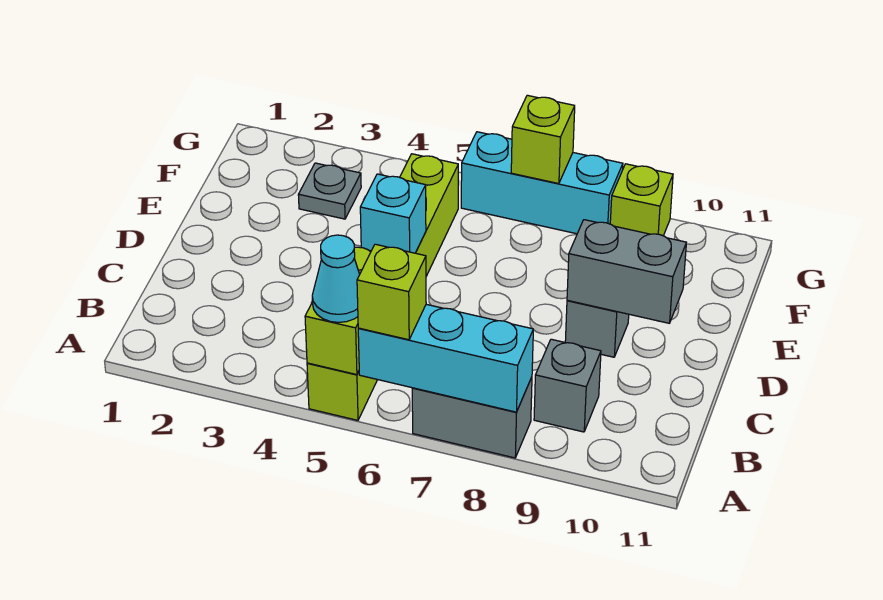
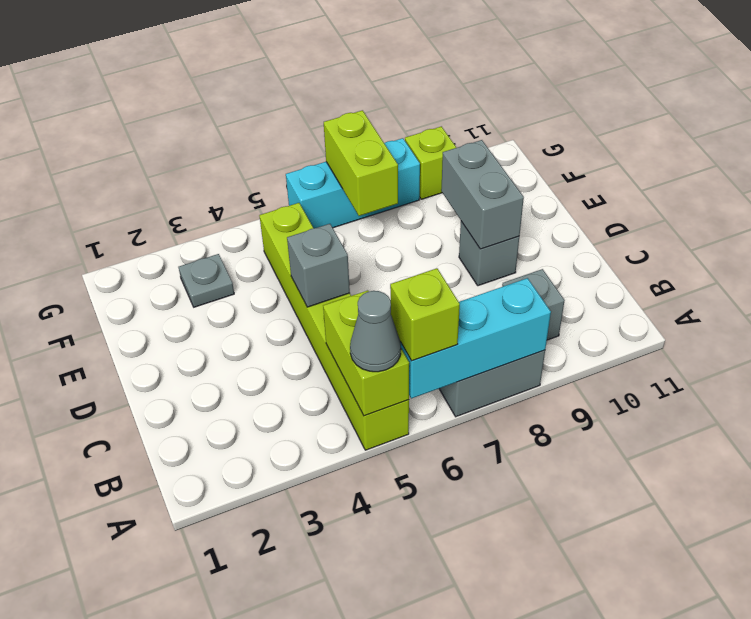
cyan 1x1 cone [312,235,360,322] -> grey 1x1 cone [350,291,401,372]
cyan 1x1 brick [360,174,426,253] -> grey 1x1 brick [287,224,350,307]
grey 1x2 brick [567,220,686,323] -> grey 1x2 brick turned to [441,140,524,249]
lime 1x1 brick [511,95,575,184] -> lime 1x2 brick [324,110,398,216]

